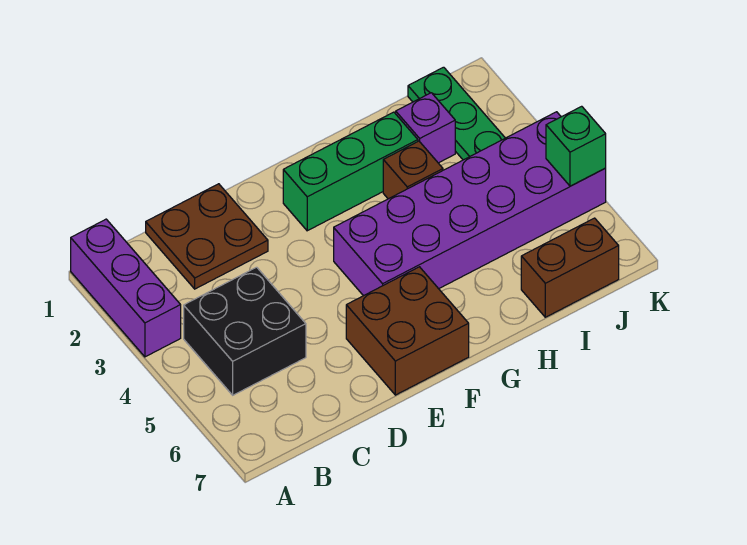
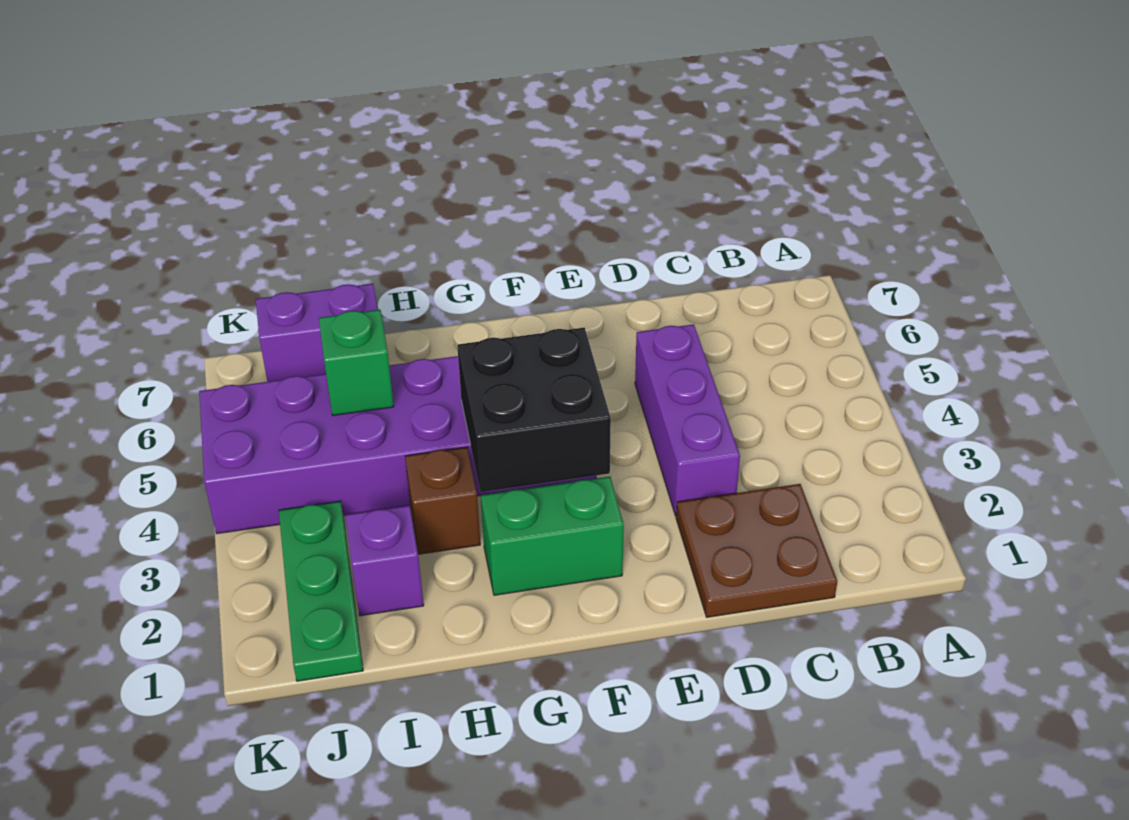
purple 1x3 brick [71,219,181,357] -> purple 1x3 brick moved to [635,324,740,516]
black 2x2 brick [184,267,306,395] -> black 2x2 brick moved to [457,328,611,492]
brown 2x2 brick [346,267,469,395] -> none
green 1x3 brick [283,112,418,231] -> green 1x2 brick [481,477,624,595]
brown 1x2 brick [521,218,619,317] -> purple 1x2 brick [256,284,378,382]
green 1x1 brick [546,106,606,186] -> green 1x1 brick moved to [319,310,394,415]

